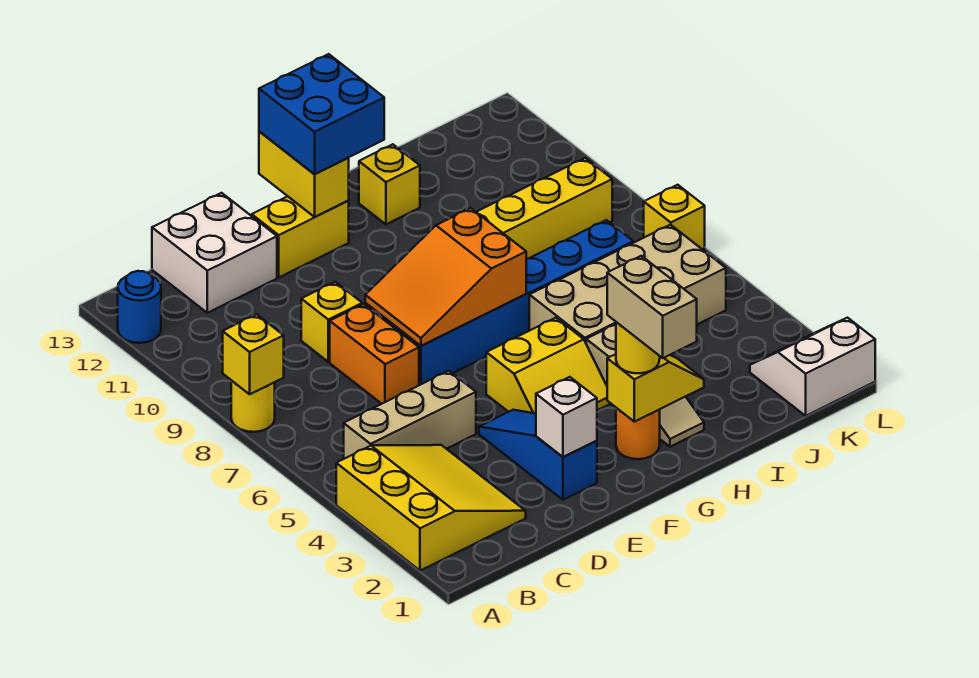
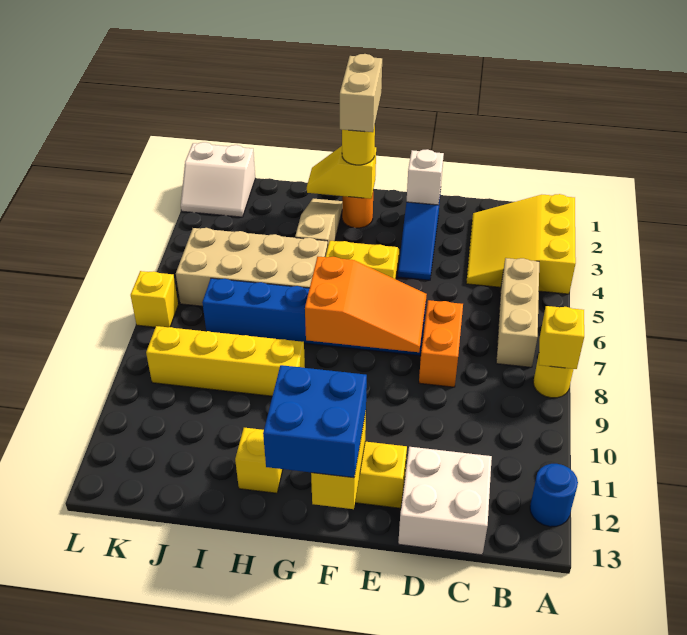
tan 1x3 brick [344,371,476,459] -> tan 1x3 brick turned to [496,258,539,367]
yellow 1x1 brick [301,282,362,362] -> none

